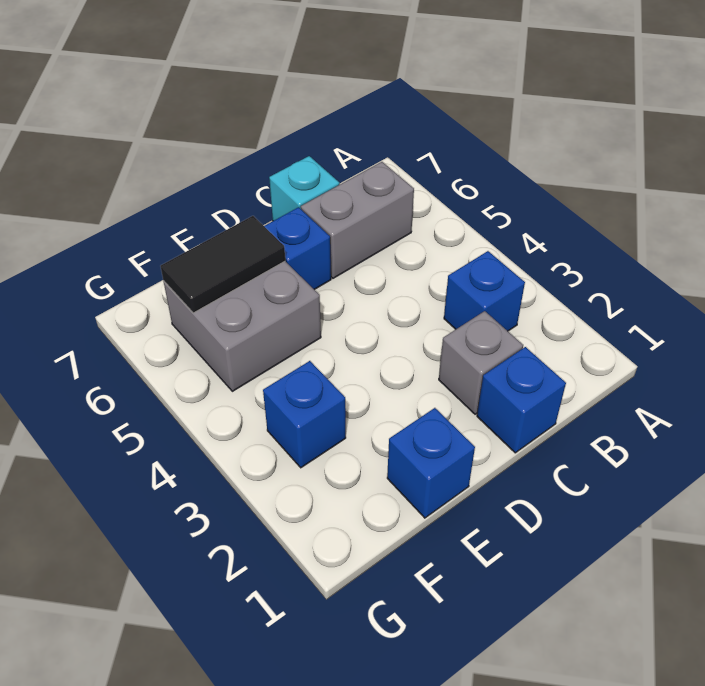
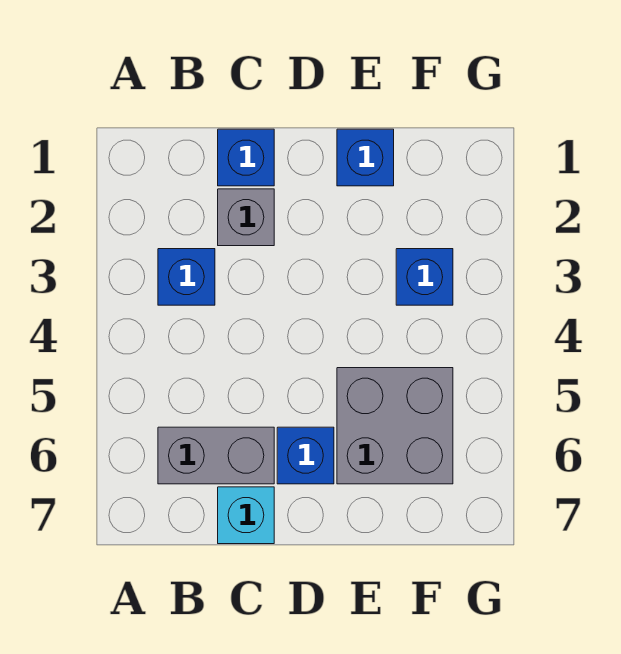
black 1x2 tile [161,216,285,313] -> none

